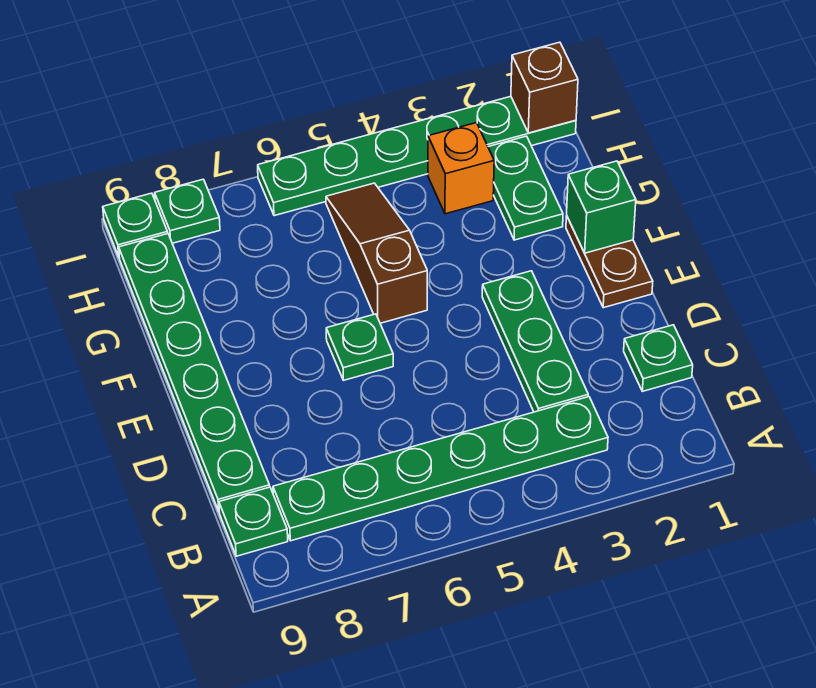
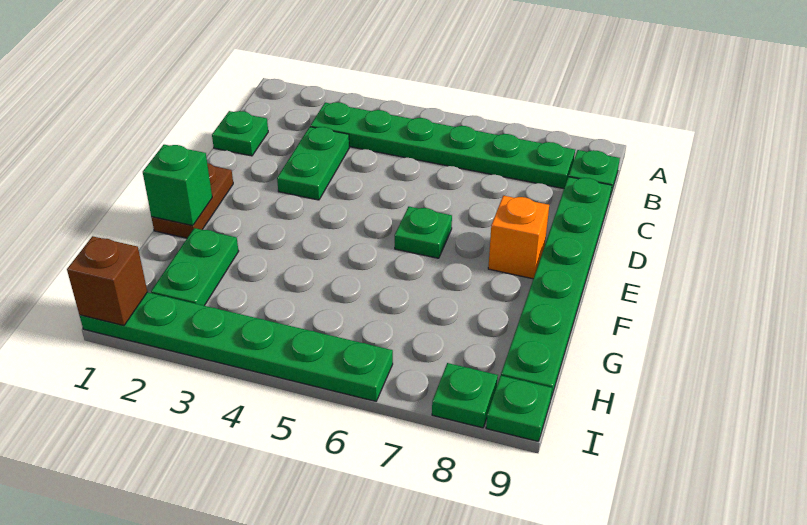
green 1x3 plate [482,271,588,412] -> green 1x2 plate [277,127,349,200]
brown 1x3 slope [326,183,427,323] -> none
orange 1x1 brick [428,123,494,214] -> orange 1x1 brick moved to [488,196,549,279]

